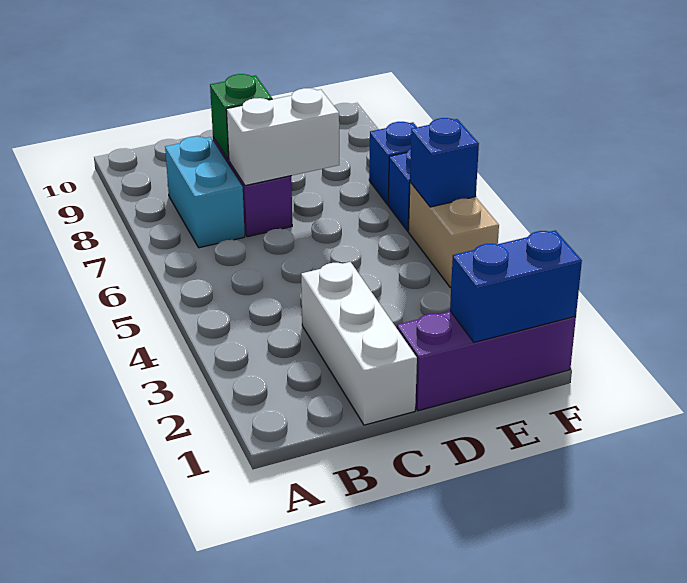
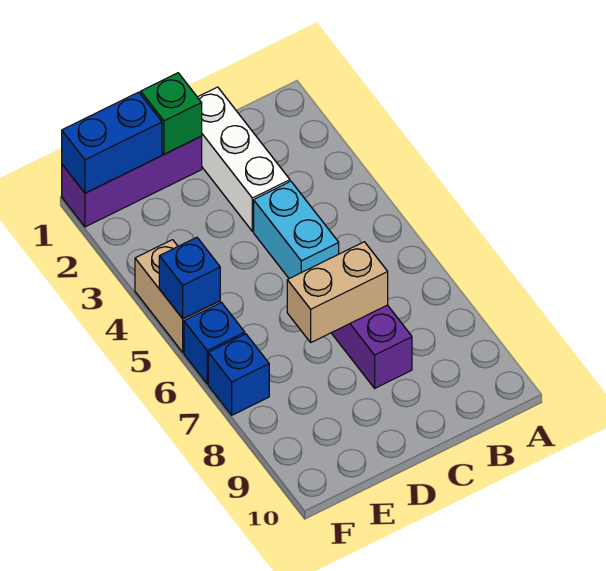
cyan 1x2 brick [165,136,245,248] -> cyan 1x2 brick moved to [254,181,339,279]
white 1x2 brick [226,88,339,186] -> tan 1x2 brick [287,242,388,342]
green 1x1 brick [210,74,272,160] -> green 1x1 brick moved to [141,73,202,154]

